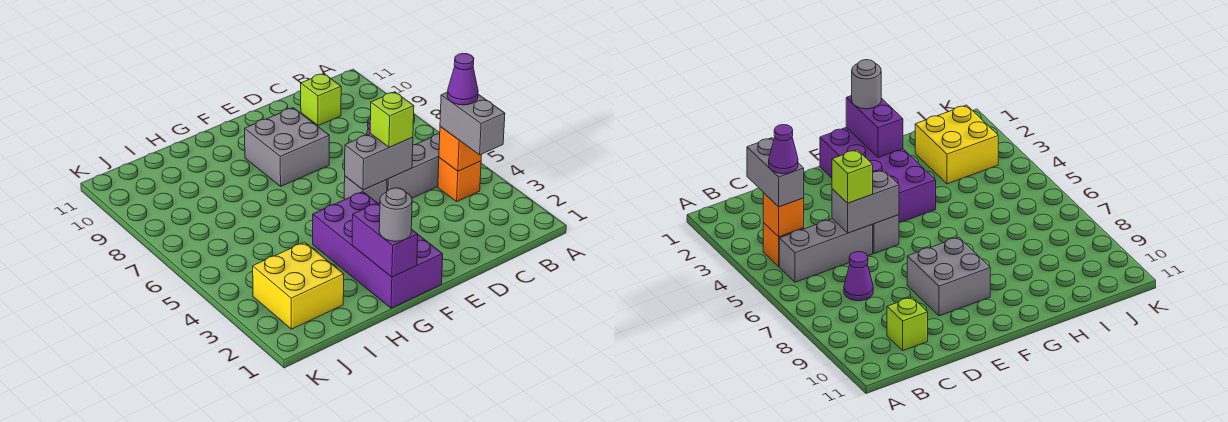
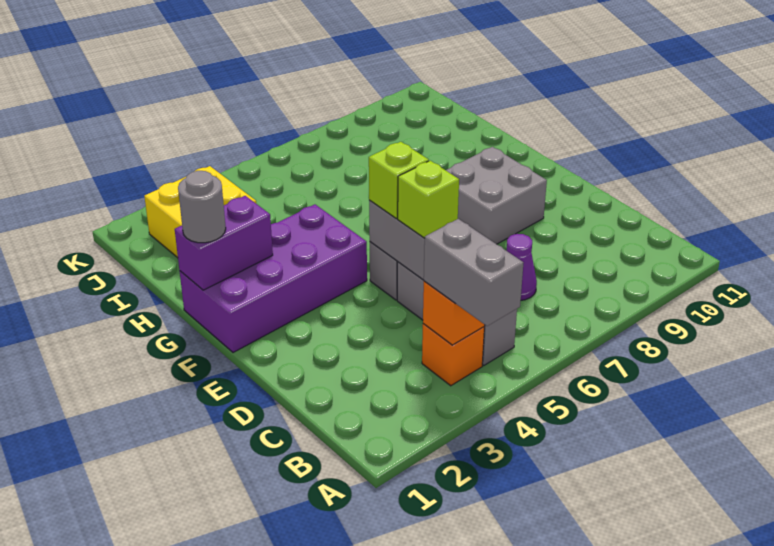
grey 1x2 brick [440,92,505,155] -> grey 1x2 brick turned to [424,219,523,326]
purple 1x1 cone [447,54,478,105] -> none
lime 1x1 brick [301,74,341,126] -> lime 1x1 brick moved to [369,142,429,218]

